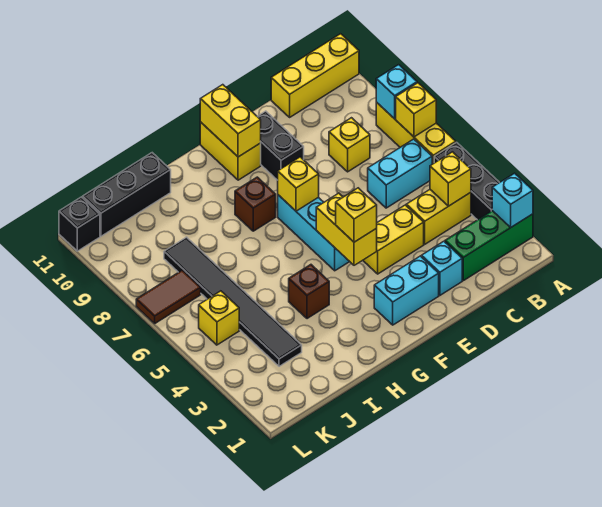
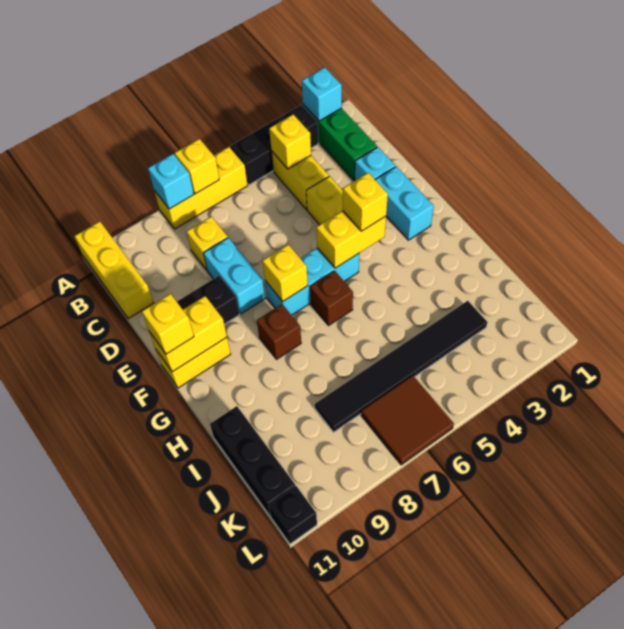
cyan 1x2 brick [368,139,432,208] -> cyan 1x2 brick moved to [204,238,265,314]
brown 1x1 brick [289,265,329,319] -> brown 1x1 brick moved to [310,271,353,326]
yellow 1x1 brick [199,291,239,345] -> yellow 1x1 brick moved to [142,294,194,354]
brown 1x2 tile [136,270,201,323] -> brown 2x2 tile [361,375,454,465]

